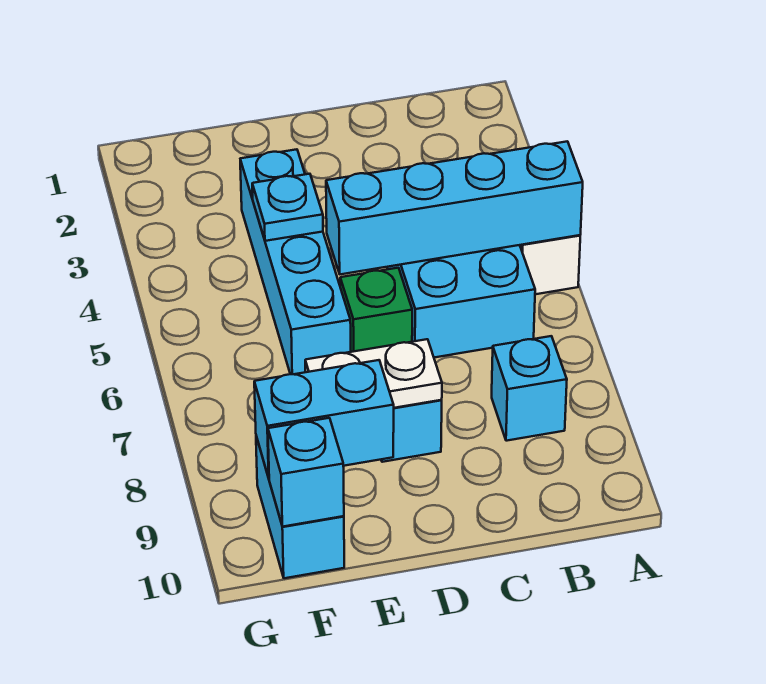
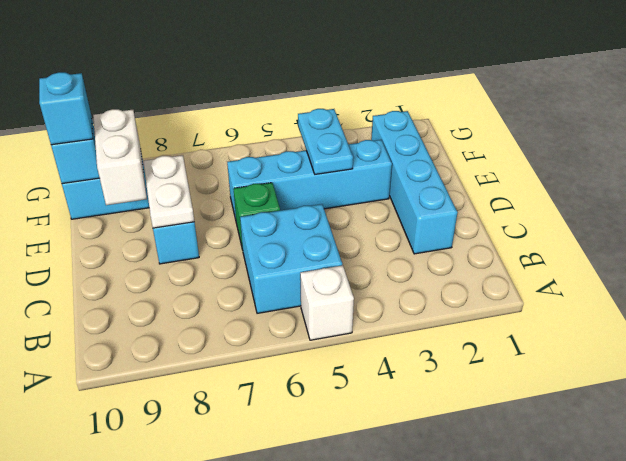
cyan 1x4 brick [326,141,583,274] -> cyan 1x4 brick moved to [371,111,458,254]
cyan 1x1 brick [492,336,567,441] -> cyan 1x1 brick moved to [39,72,93,145]
cyan 1x1 plate [252,174,323,241] -> cyan 1x2 plate [298,109,353,175]
cyan 1x2 brick [254,360,394,478] -> white 1x2 brick [93,109,147,205]

